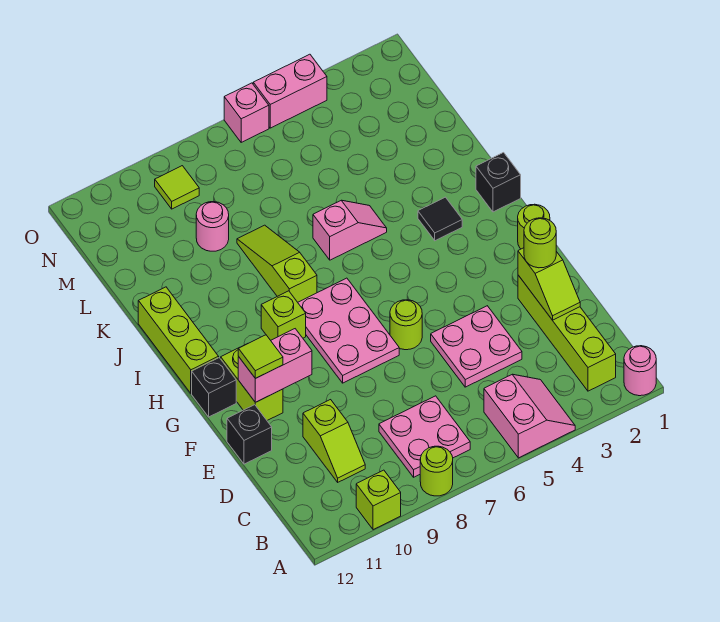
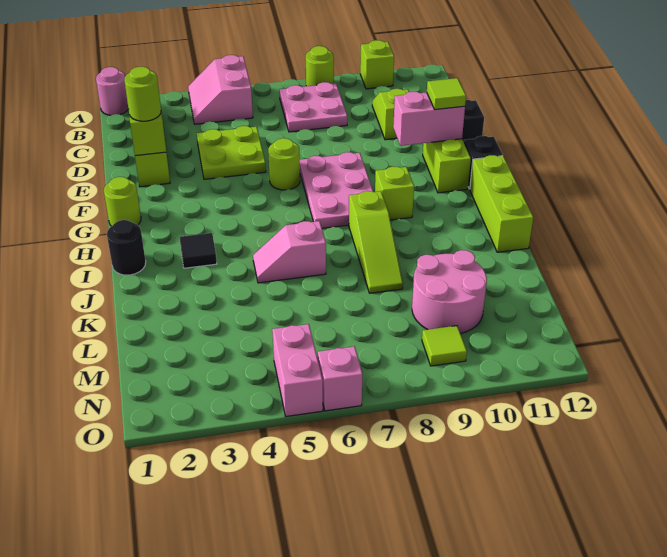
pink 2x2 plate [431,306,522,387] -> lime 2x2 plate [197,126,266,179]
black 1x1 brick [476,153,521,212] -> black 1x1 round brick [107,220,146,275]
pink 1x1 round brick [196,202,229,251] -> pink 2x2 round brick [412,250,487,334]
pink 1x2 brick [253,54,327,128] -> pink 1x2 brick turned to [272,324,323,416]

